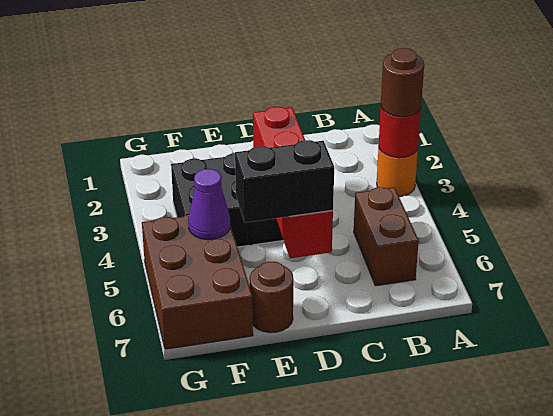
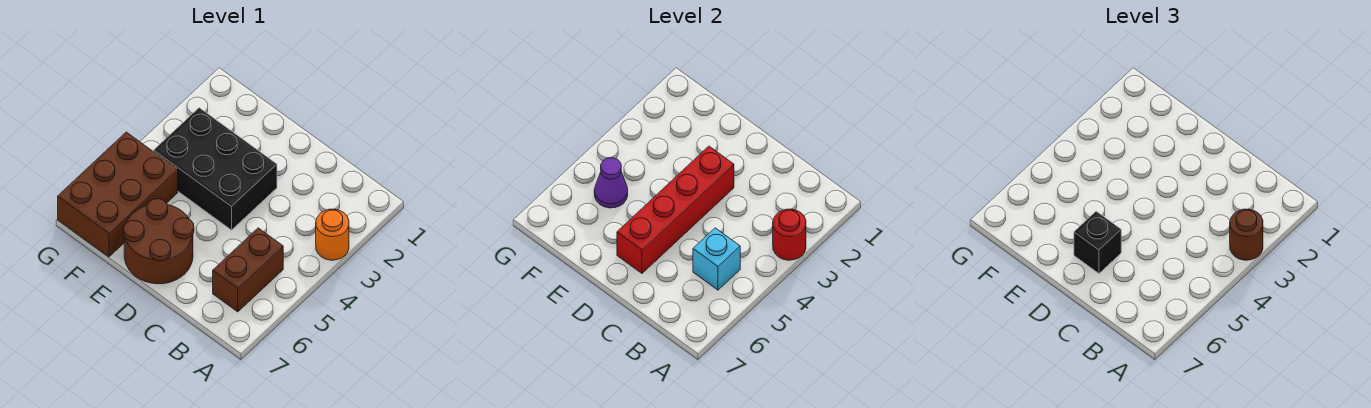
none -> cyan 1x1 brick [693,228,740,290]
black 1x2 brick [235,140,334,223] -> black 1x1 brick [1074,211,1121,273]
brown 1x1 round brick [250,262,293,333] -> brown 2x2 round brick [124,199,194,284]

